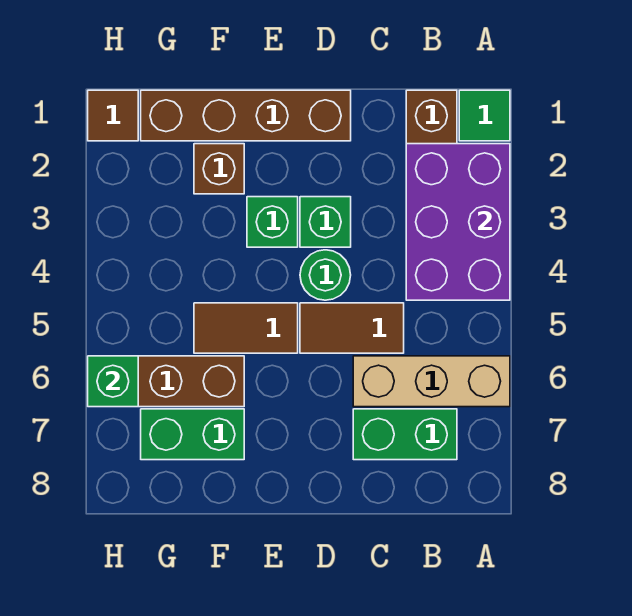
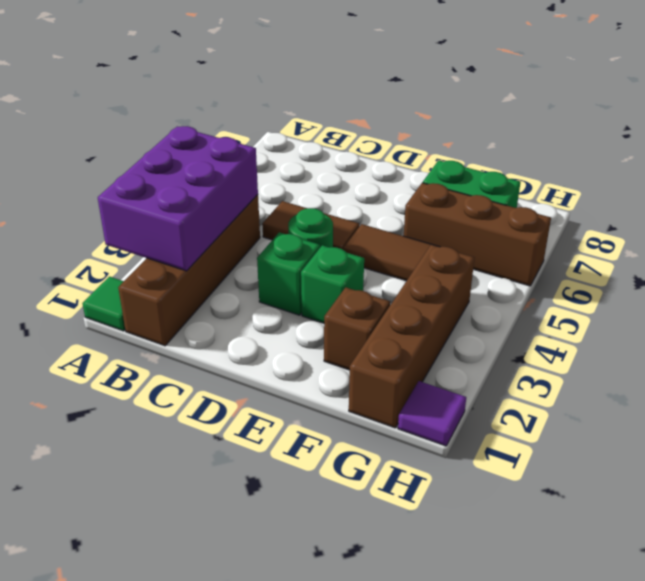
tan 1x3 brick [353,356,510,407] -> none
green 1x2 brick [353,409,457,460] -> none
brown 1x4 brick [141,90,351,141] -> brown 1x4 brick turned to [349,245,474,428]
brown 1x1 tile [88,90,138,141] -> purple 1x1 tile [398,381,466,446]
green 1x1 brick [88,356,138,407] -> none

